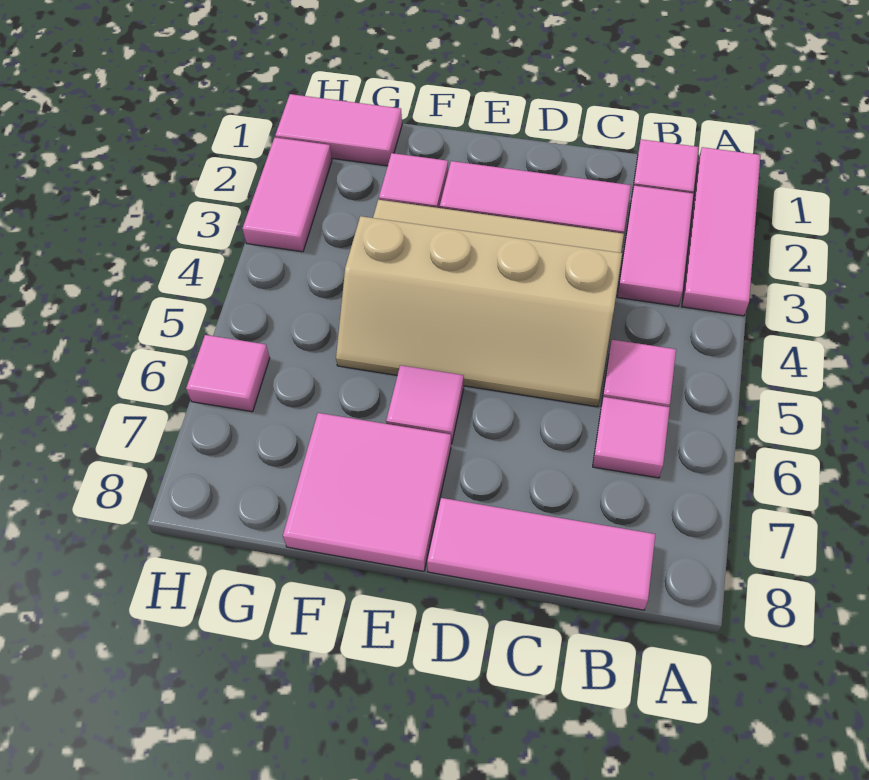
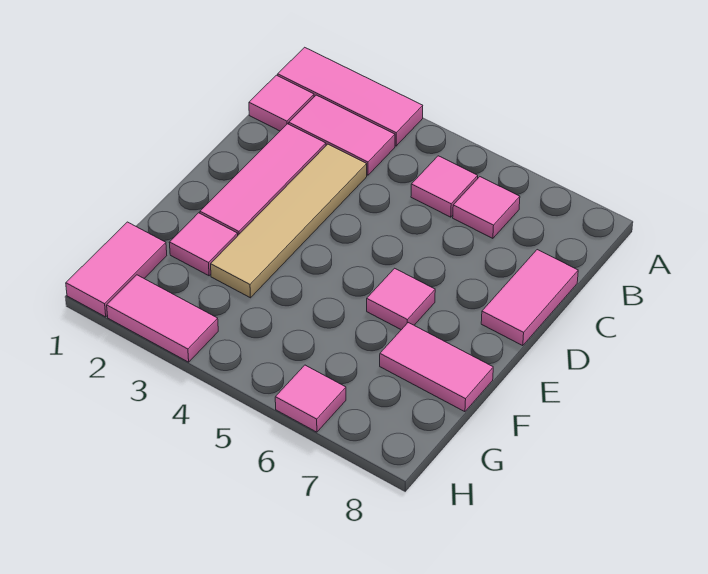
pink 1x3 tile [427,498,655,610] -> pink 1x2 tile [481,250,578,346]
tan 2x4 slope [336,216,622,407] -> none
pink 2x2 tile [283,413,451,571] -> pink 1x2 tile [380,323,493,412]

